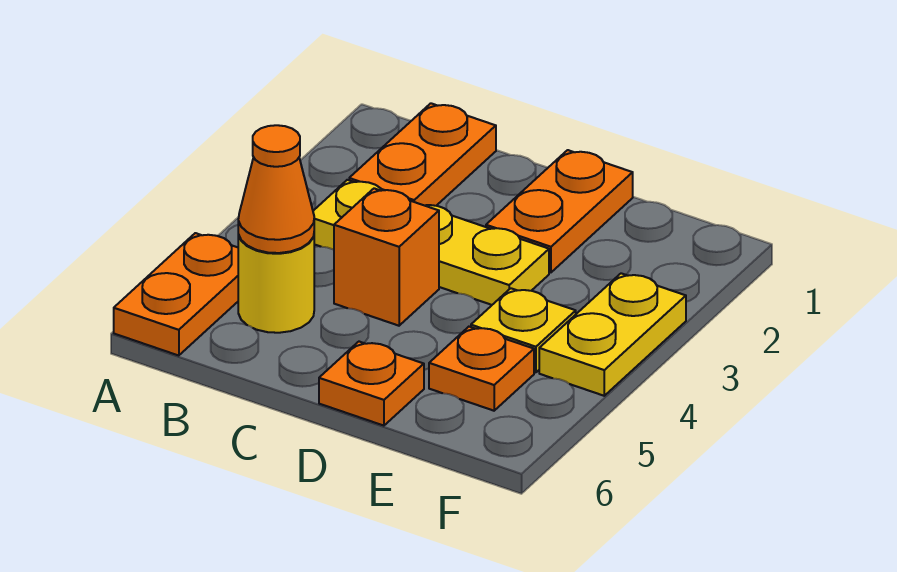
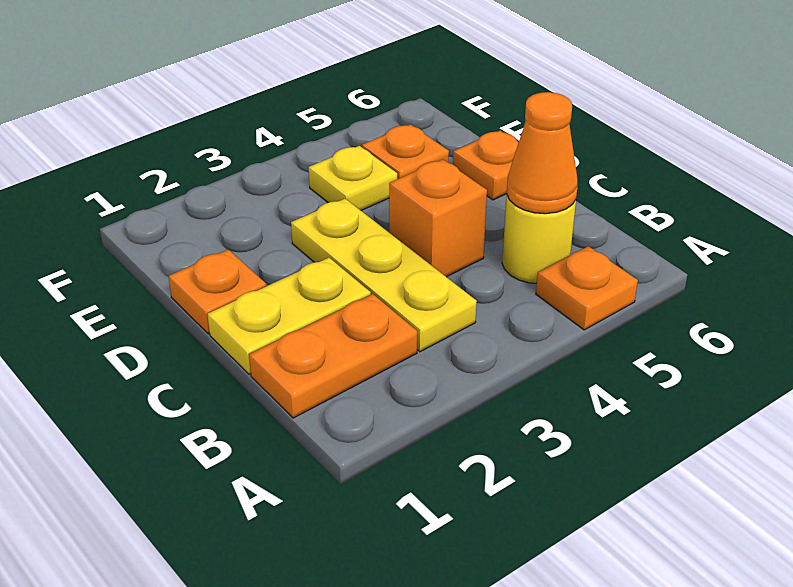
orange 1x2 plate [114,233,238,356] -> orange 1x1 plate [536,246,638,330]
orange 1x2 plate [486,150,633,272] -> orange 1x1 plate [169,250,266,334]
yellow 1x2 plate [539,273,686,396] -> yellow 1x2 plate moved to [207,258,371,374]

